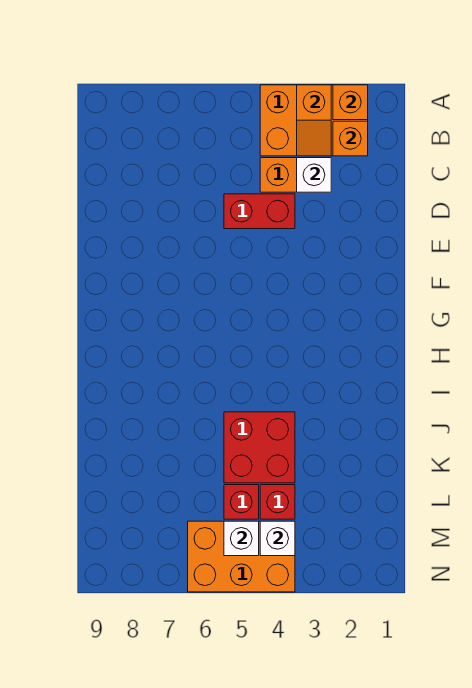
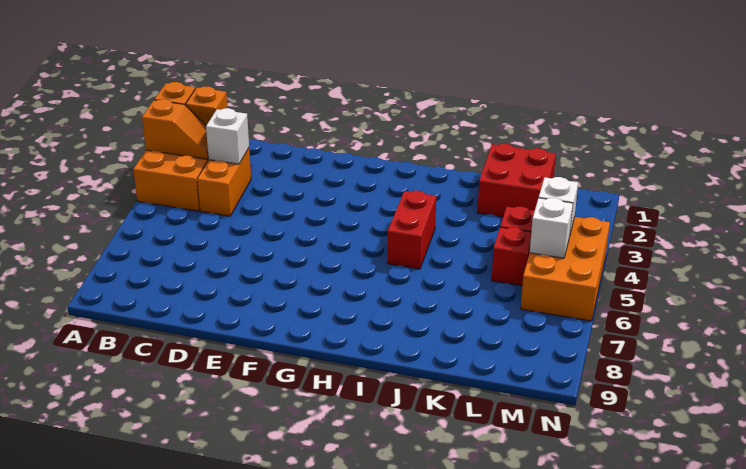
red 1x2 brick [224,194,295,229] -> red 1x2 brick moved to [387,191,436,269]
red 2x2 brick [224,412,295,483] -> red 2x2 brick moved to [477,144,556,217]

